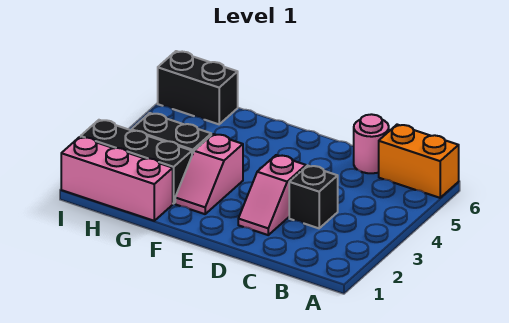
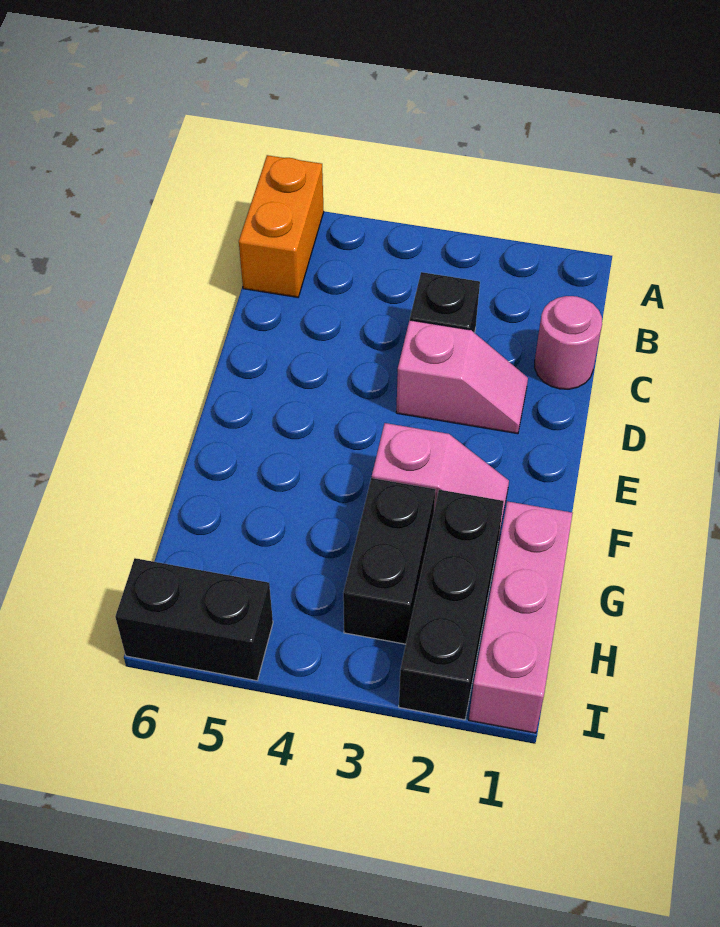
pink 1x1 round brick [354,114,389,173] -> pink 1x1 round brick moved to [535,296,602,389]
black 1x2 brick [158,51,238,124] -> black 1x2 brick turned to [115,558,273,681]

